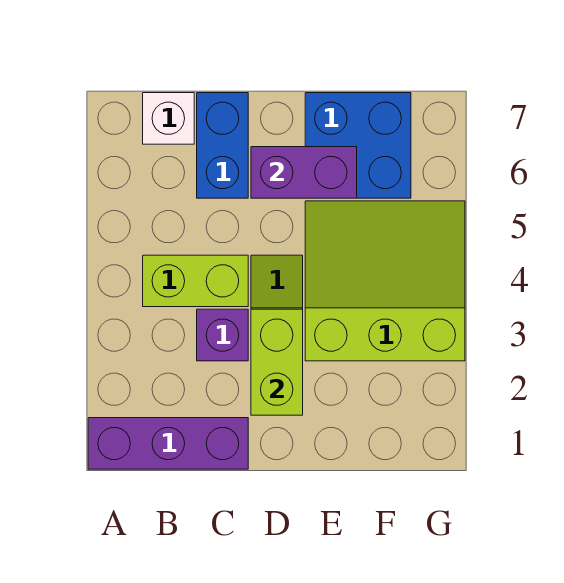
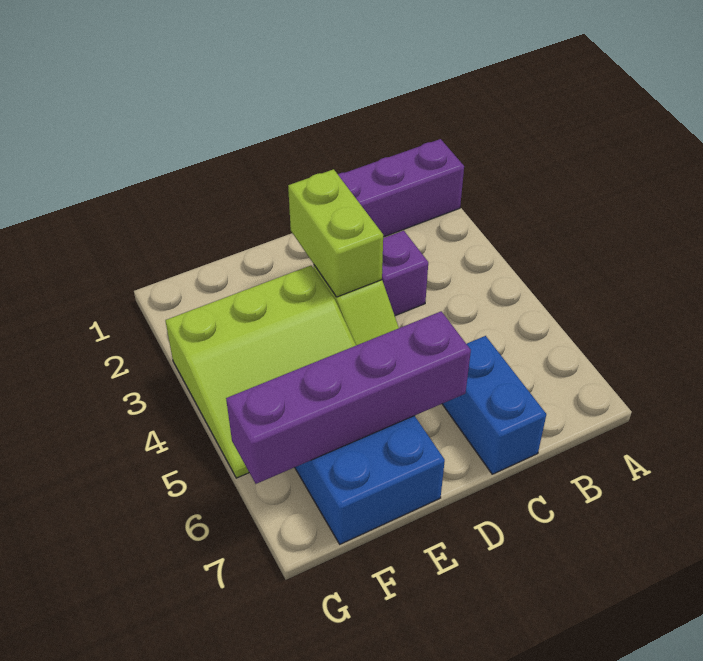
lime 1x2 brick [143,255,248,307] -> none
white 1x1 brick [143,93,194,144] -> none
purple 1x2 brick [251,147,357,198] -> purple 1x4 brick [226,311,471,484]

